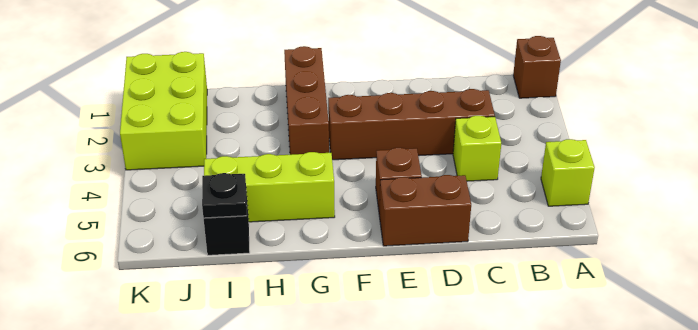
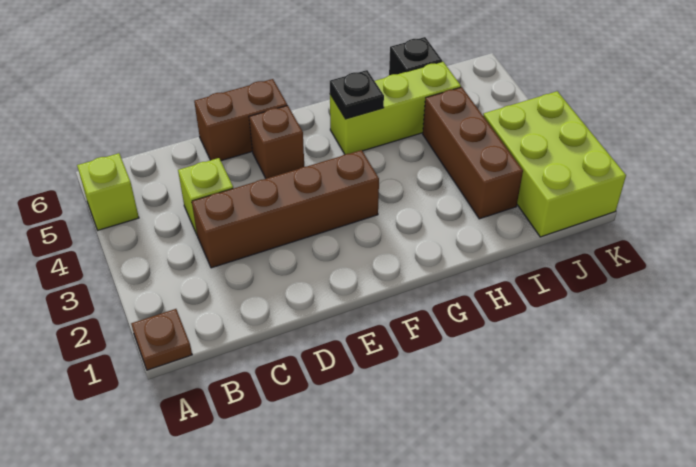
brown 1x1 brick [513,36,561,98] -> brown 1x1 plate [131,309,192,370]
brown 1x3 brick [284,46,329,155] -> brown 1x3 brick moved to [423,87,523,219]
black 1x1 plate [202,173,247,218] -> black 1x1 plate moved to [330,70,384,119]

